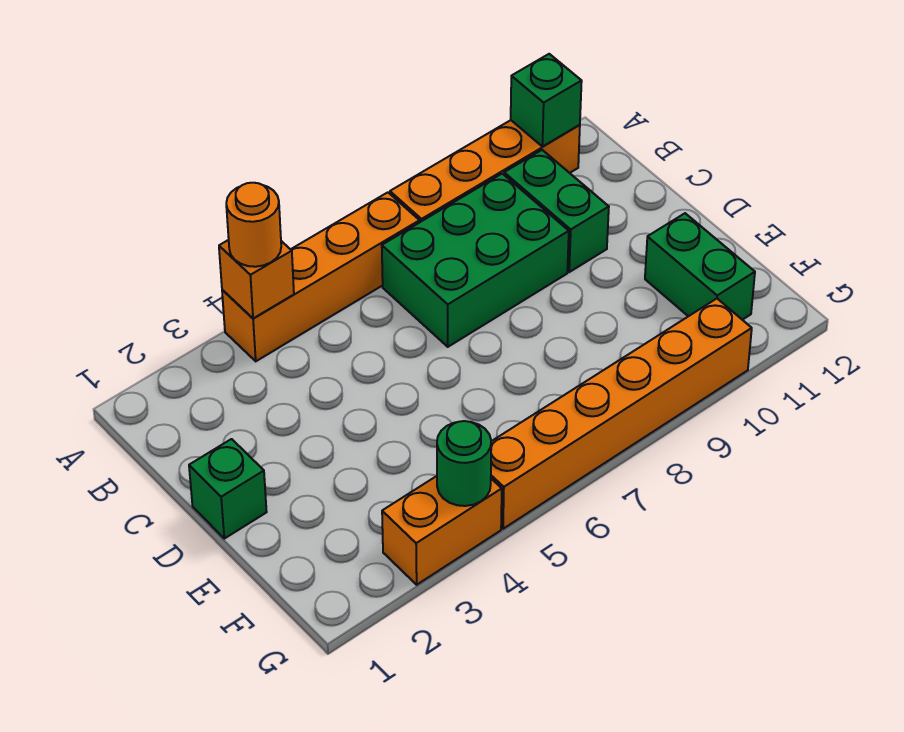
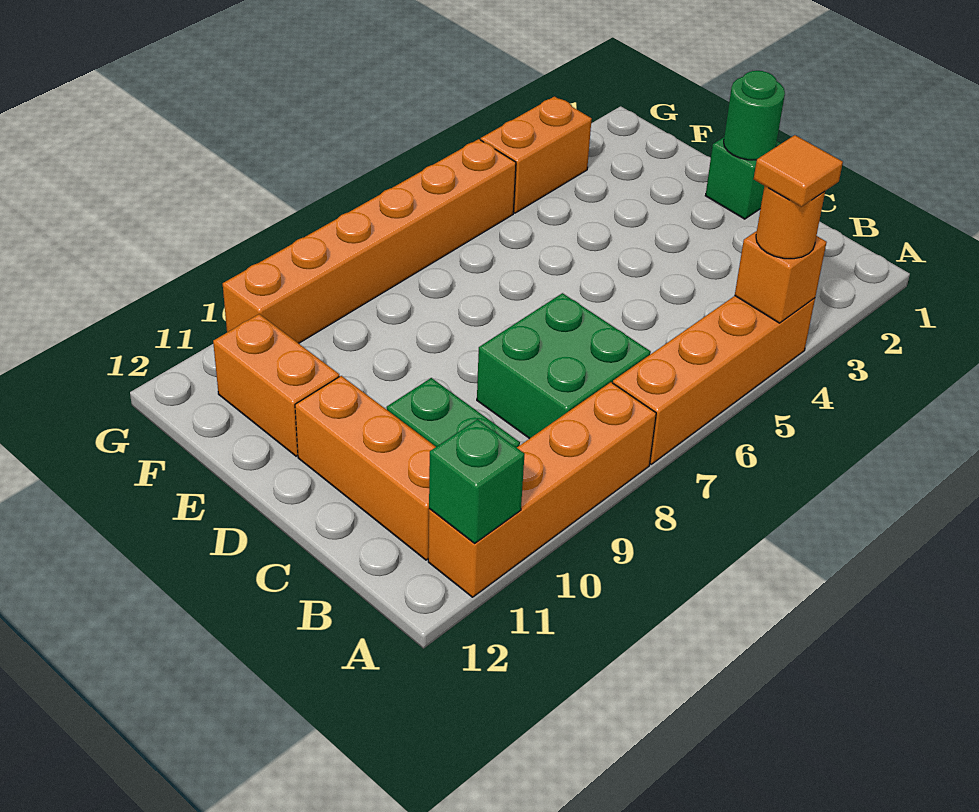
none -> orange 1x1 tile [754,135,843,207]
green 2x3 brick [382,174,569,347] -> green 2x2 brick [477,293,651,439]
none -> orange 1x3 brick [295,376,435,560]
green 1x2 brick [645,213,755,320] -> orange 1x2 brick [213,314,339,456]
green 1x1 round brick [437,421,491,506] -> green 1x1 round brick moved to [724,71,785,160]

